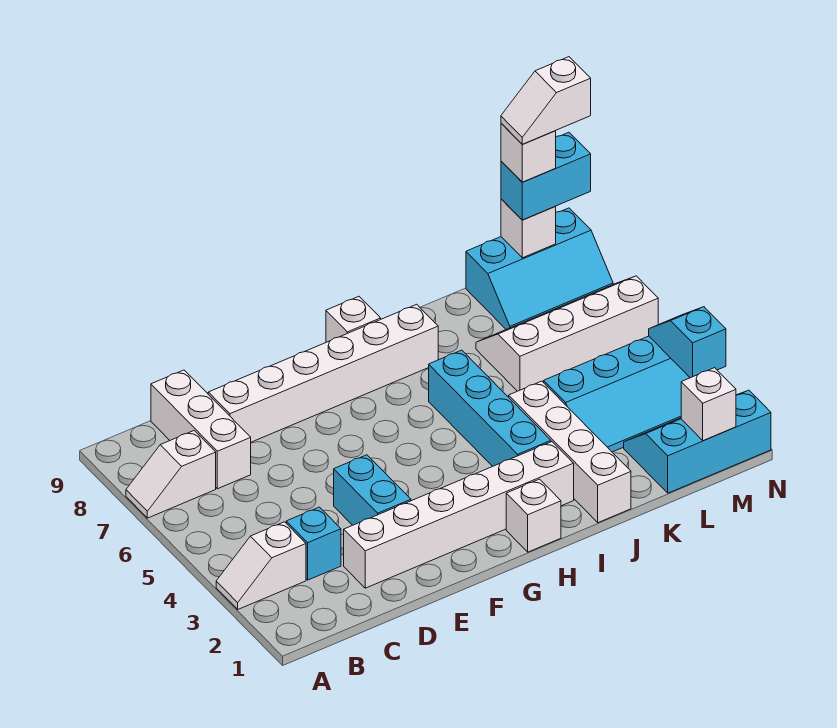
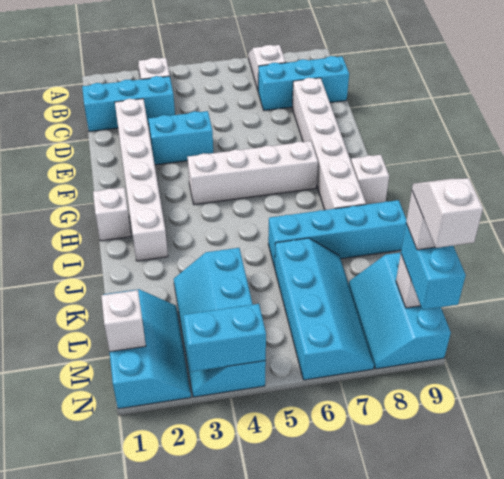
cyan 1x1 brick [286,507,341,580] -> cyan 1x3 brick [82,76,175,132]
white 1x3 brick [151,370,251,489] -> cyan 1x3 brick [258,56,349,110]
cyan 1x4 brick [429,350,551,466] -> cyan 1x4 brick moved to [268,200,407,268]
white 1x4 brick [509,381,631,523] -> white 1x4 brick moved to [188,141,318,204]
white 2x4 slope [476,276,658,391] -> cyan 2x4 slope [275,238,374,380]
cyan 1x2 slope [649,307,726,378] -> cyan 1x2 brick [184,304,266,372]

